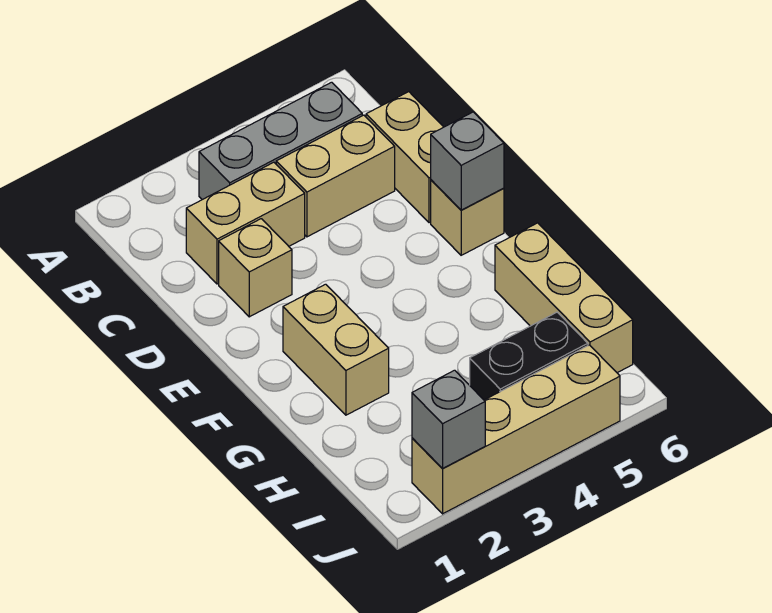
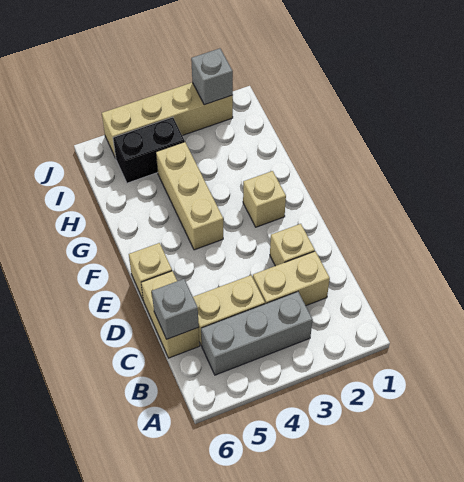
grey 1x1 brick [431,112,504,210] -> grey 1x1 brick moved to [152,279,199,339]
tan 1x2 brick [283,284,389,415] -> tan 1x1 brick [243,171,286,227]
tan 1x3 brick [495,223,633,373] -> tan 1x3 brick moved to [156,142,223,250]

